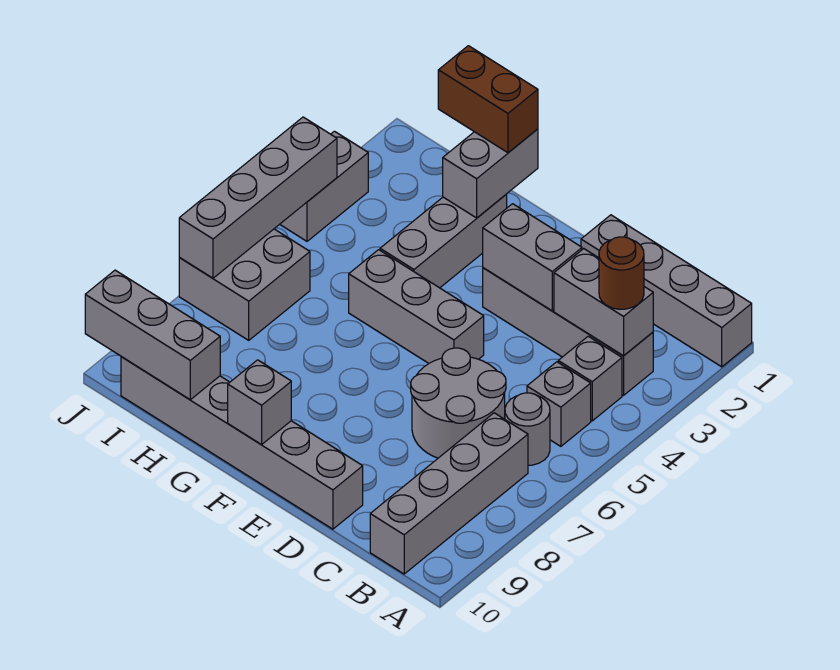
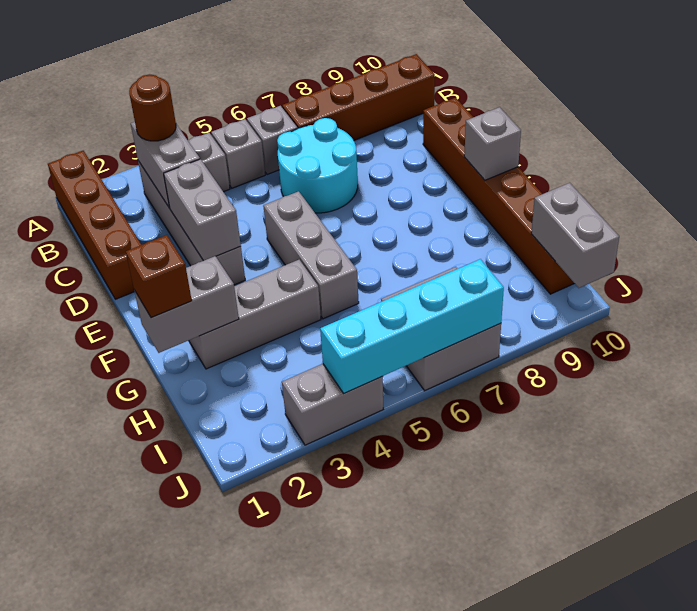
grey 1x4 brick [581,215,752,367] -> brown 1x4 brick [48,151,141,299]
grey 1x1 round brick [505,393,550,465] -> grey 1x1 brick [247,106,297,175]
grey 1x4 brick [370,413,528,574] -> brown 1x4 brick [282,54,435,140]
grey 2x2 round brick [411,348,506,458] -> cyan 2x2 round brick [277,118,358,213]
grey 1x6 brick [121,357,363,529] -> brown 1x6 brick [423,98,575,294]
brown 1x2 brick [438,46,538,153] -> brown 1x1 brick [126,235,192,318]
grey 1x3 brick [85,270,220,400] -> grey 1x2 brick [531,183,619,288]
grey 1x4 brick [179,117,337,278] -> cyan 1x4 brick [320,259,504,393]

